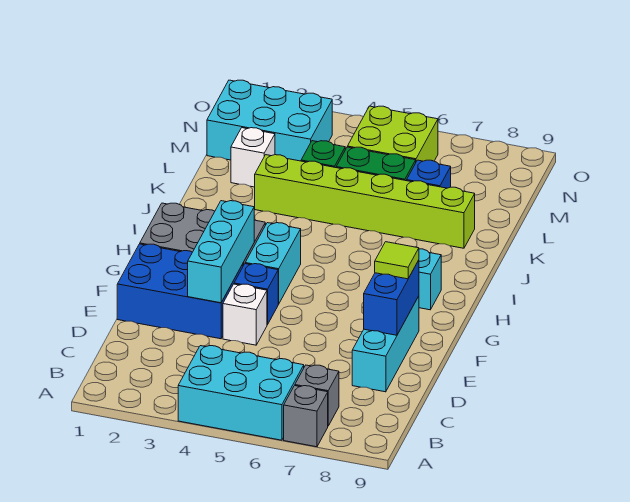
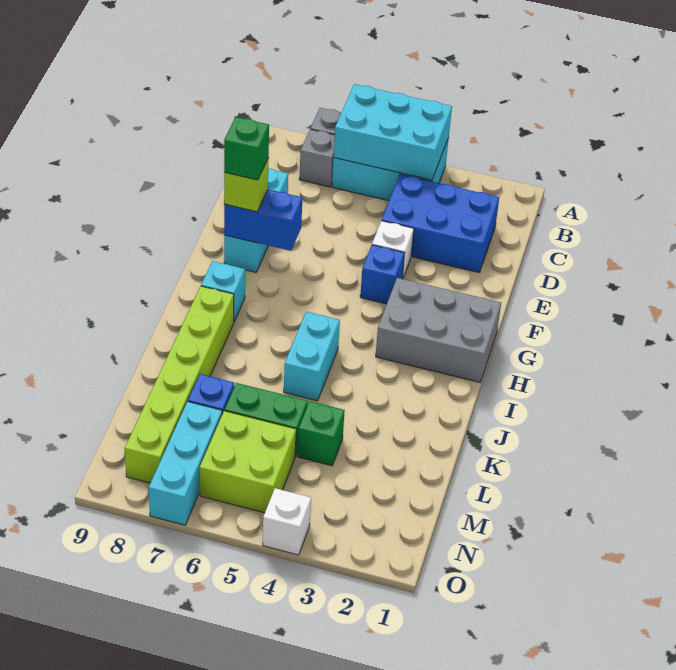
blue 2x3 brick [117,244,243,339] -> blue 2x3 brick moved to [382,174,499,272]
cyan 1x3 brick [188,201,254,303] -> cyan 1x3 brick moved to [149,402,222,525]
blue 1x2 brick [364,260,419,335] -> blue 1x2 brick turned to [224,189,302,251]
lime 1x1 tile [375,242,419,279] -> lime 1x1 brick [224,158,269,212]
none -> green 1x1 brick [224,117,269,180]
cyan 1x2 brick [245,223,301,304] -> cyan 1x2 brick moved to [284,312,340,401]
lime 1x6 brick [255,155,475,248] -> lime 1x6 brick turned to [125,286,234,483]
white 1x1 brick [231,128,275,187] -> white 1x1 brick moved to [263,488,311,555]
cyan 2x3 brick [207,80,332,161] -> cyan 2x3 brick moved to [334,84,452,180]

